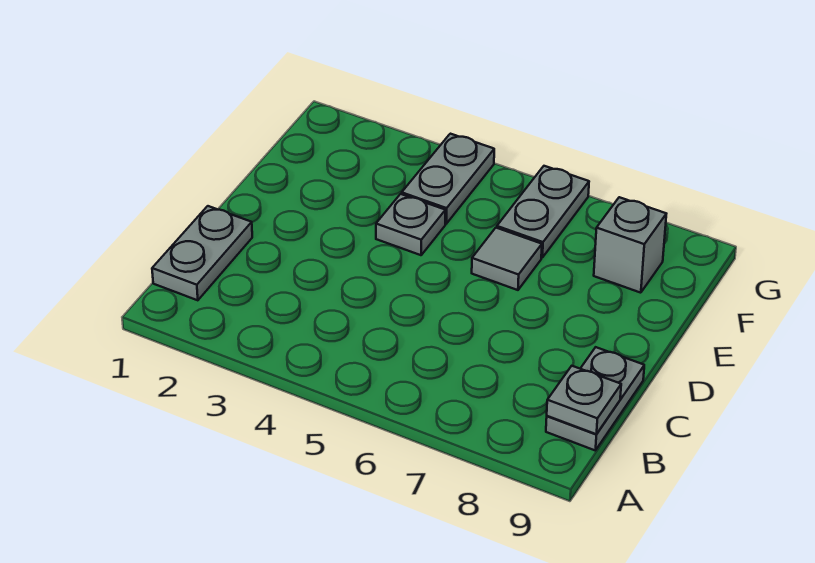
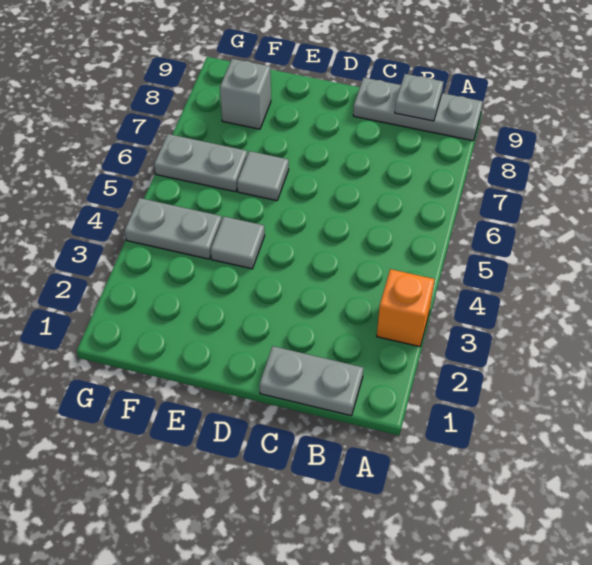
none -> orange 1x1 brick [377,269,435,347]
grey 1x2 plate [546,347,644,450] -> grey 1x3 plate [353,78,483,141]
grey 1x1 plate [376,194,445,255] -> grey 1x1 tile [211,217,265,269]

